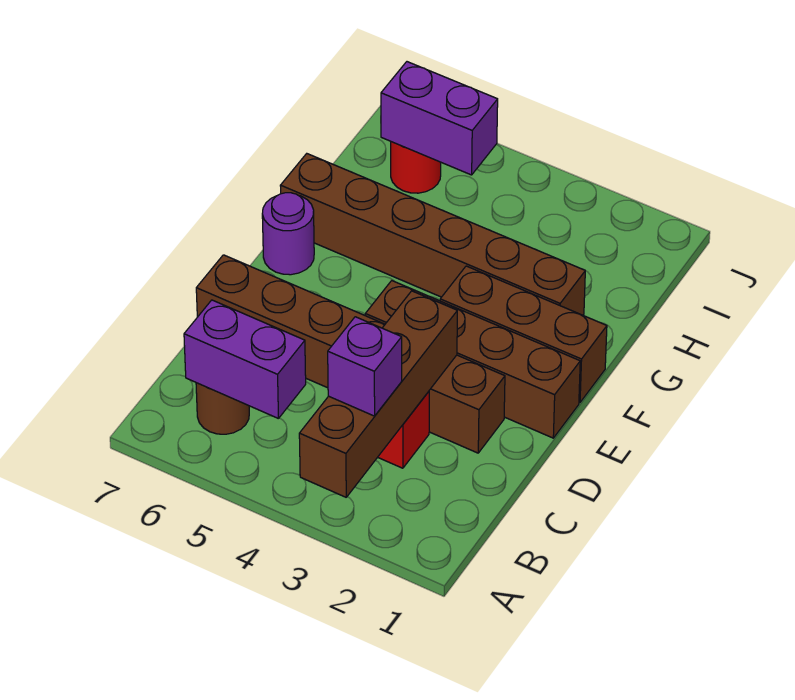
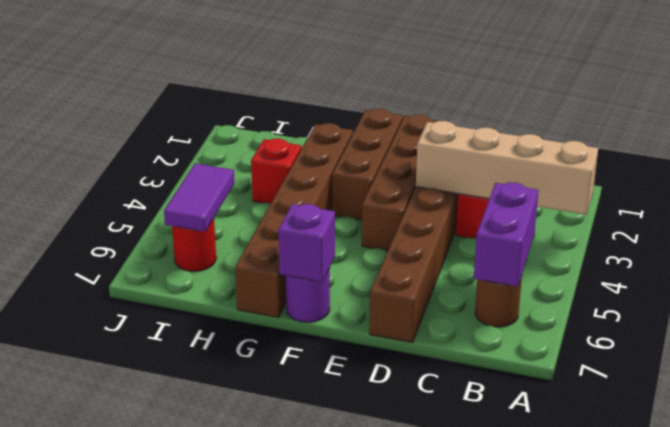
brown 1x4 brick [299,291,457,497] -> tan 1x4 brick [416,121,598,215]
purple 1x1 brick [328,317,402,416] -> purple 1x1 brick moved to [278,204,335,282]
none -> red 1x1 brick [251,139,302,204]
purple 1x2 brick [381,62,498,175] -> purple 1x2 tile [164,163,234,232]

